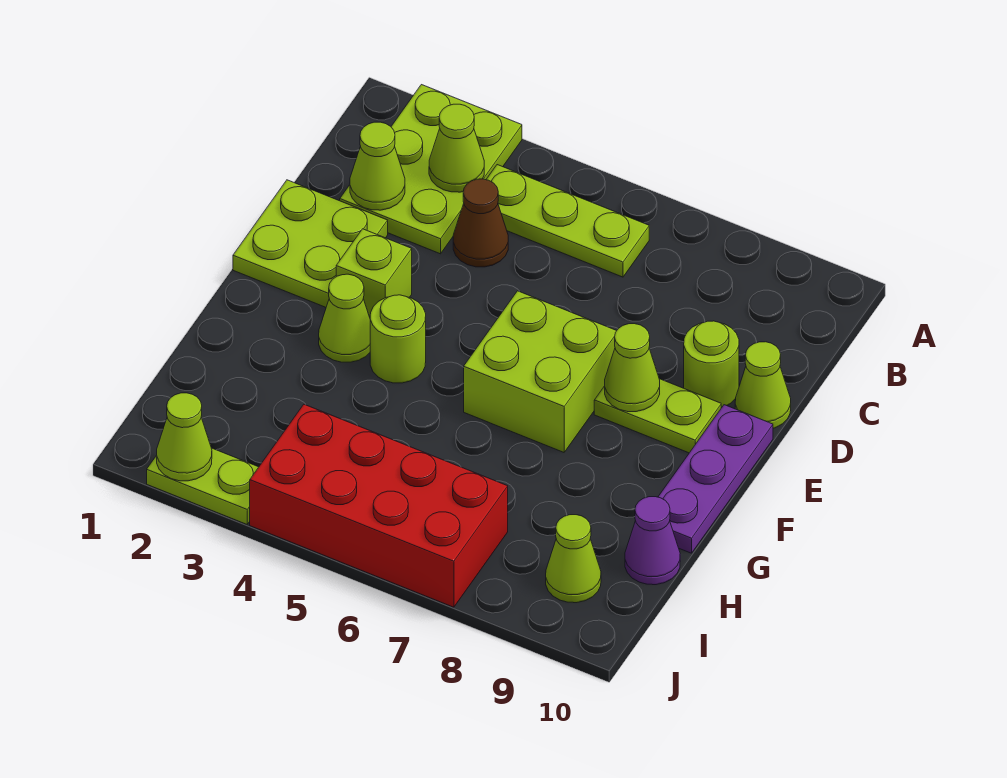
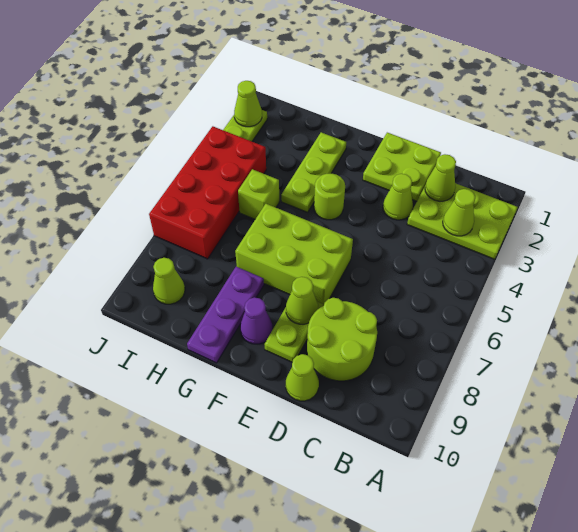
lime 1x3 plate [486,165,649,277] -> lime 1x3 plate moved to [281,132,346,212]
brown 1x1 cone [453,179,508,267] -> none
lime 1x1 round brick [684,321,739,408] -> lime 2x2 round brick [307,298,377,381]
lime 1x1 brick [336,229,412,317] -> lime 1x1 brick moved to [238,169,279,219]
lime 2x2 brick [464,291,617,452] -> lime 2x3 brick [235,204,353,305]
purple 1x3 plate [658,405,773,553] -> purple 1x3 plate turned to [187,266,264,363]
lime 1x1 cone [319,274,370,362] -> lime 1x1 cone moved to [383,174,413,220]
purple 1x1 cone [625,497,680,585] -> purple 1x1 cone moved to [240,297,272,344]

